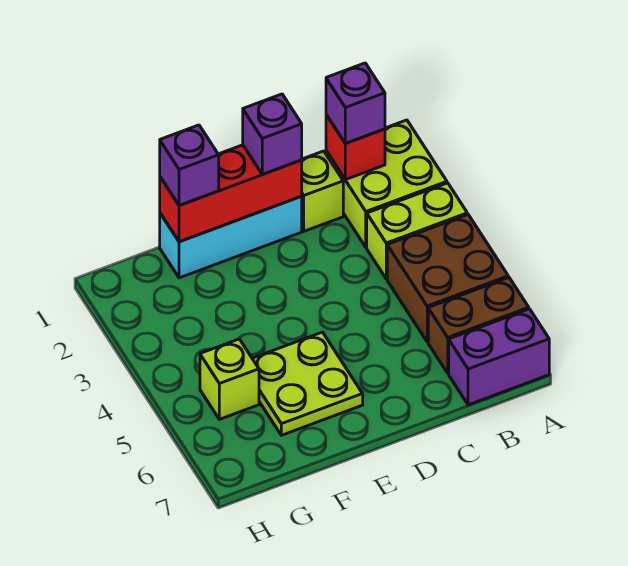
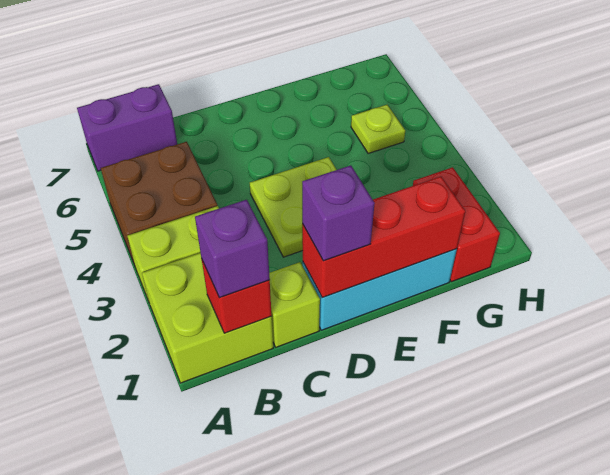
brown 1x2 brick [428,278,529,373] -> none
lime 2x2 plate [252,332,363,435] -> lime 2x2 plate moved to [250,157,337,257]
purple 1x1 brick [160,125,219,205] -> none
none -> red 1x2 brick [413,167,500,282]
lime 1x1 brick [200,339,259,419] -> lime 1x1 plate [351,105,405,154]

